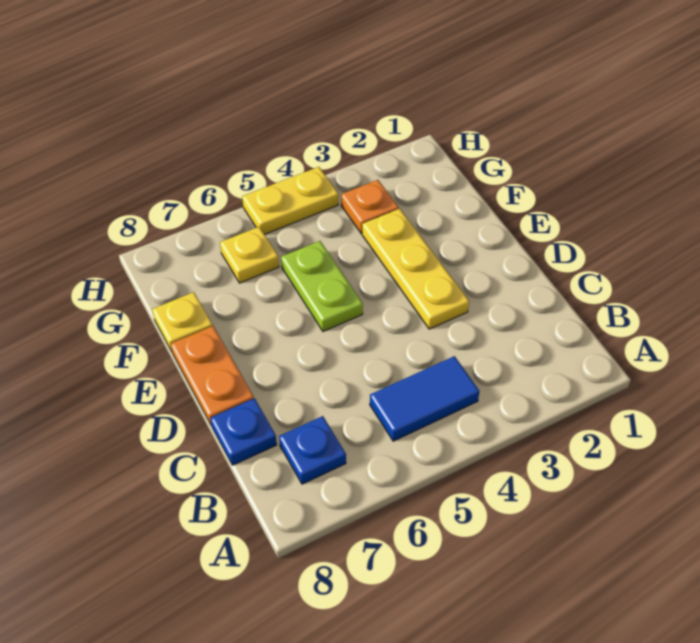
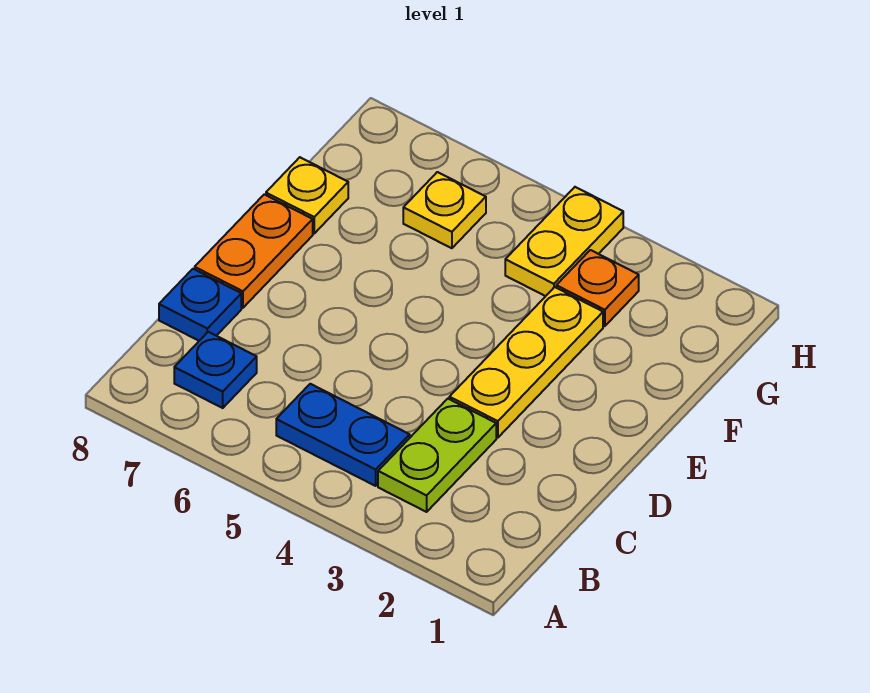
blue 1x2 tile [370,356,480,441] -> blue 1x2 plate [276,384,410,486]
lime 1x2 plate [281,241,363,331] -> lime 1x2 plate moved to [378,399,496,512]
yellow 1x2 plate [242,167,338,235] -> yellow 1x2 plate turned to [505,187,623,296]

